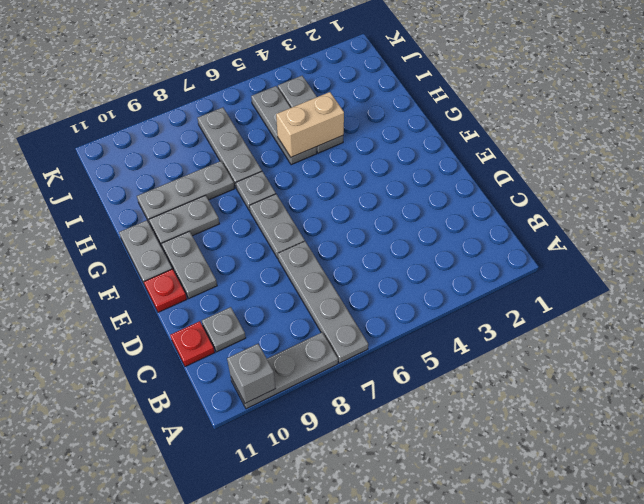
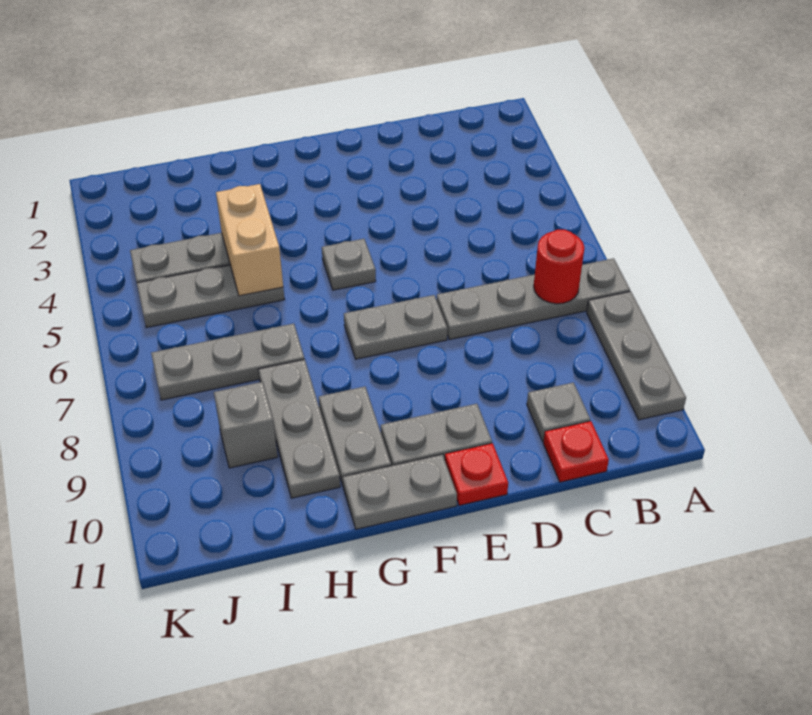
grey 1x1 brick [227,344,276,403] -> grey 1x1 brick moved to [214,382,278,468]
none -> red 1x1 round brick [534,230,584,304]
grey 1x1 plate [236,171,276,211] -> grey 1x1 plate moved to [322,239,376,290]

